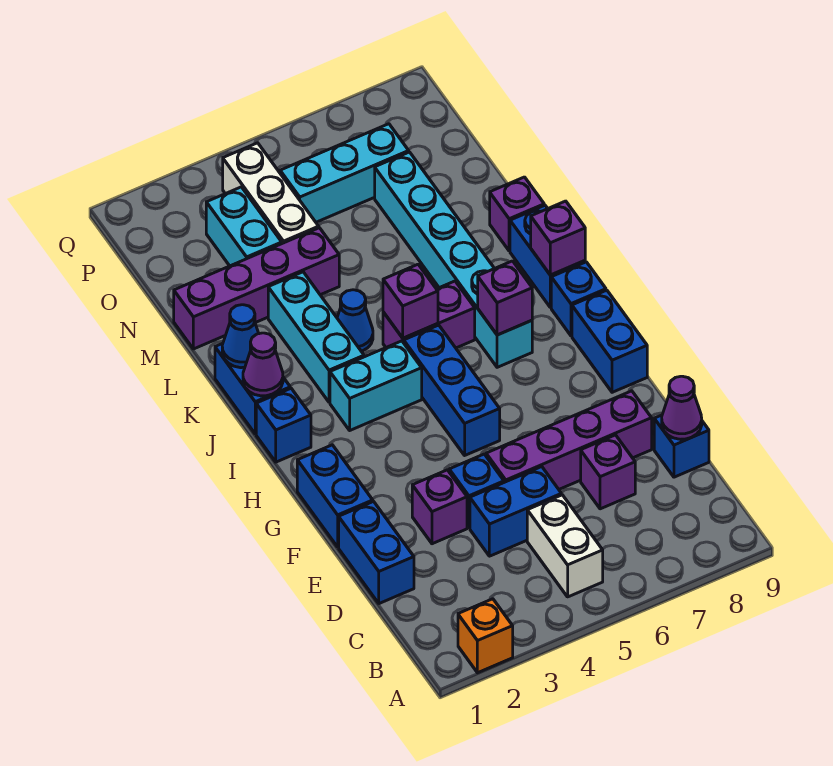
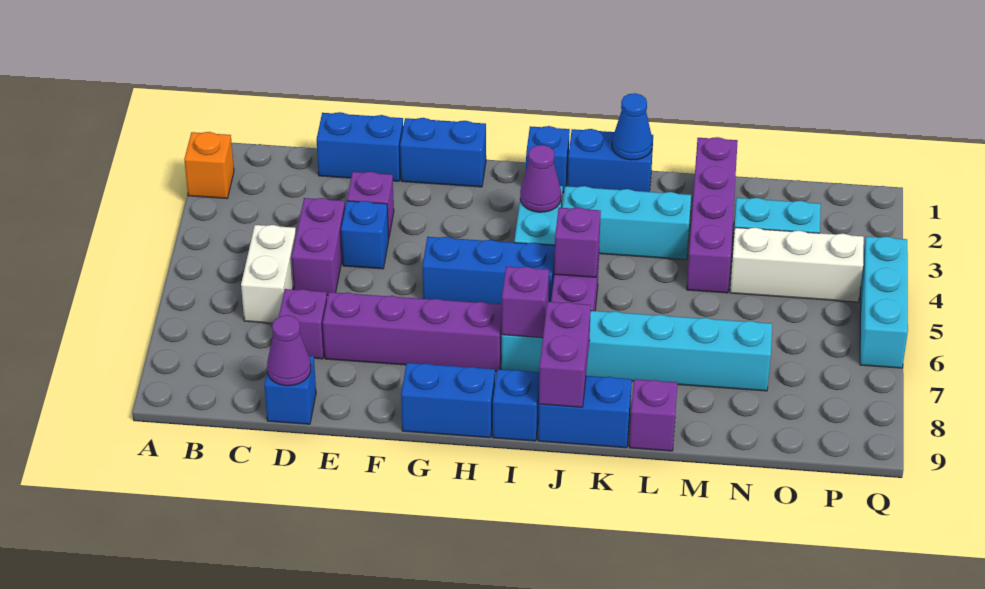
white 1x2 brick [527,495,603,597] -> white 1x2 brick turned to [241,225,296,323]
blue 1x2 brick [470,467,561,556] -> purple 1x2 brick [292,198,345,296]
purple 1x4 brick [486,391,652,489] -> purple 1x4 brick turned to [323,292,502,371]
purple 1x1 cone [243,333,283,396] -> purple 1x1 cone moved to [520,145,561,212]
purple 1x1 brick [531,201,585,275] -> purple 1x2 brick [539,302,591,407]
blue 1x1 cone [337,290,373,351] -> none
cyan 1x3 brick [280,124,409,222] -> cyan 1x3 brick moved to [860,236,908,368]

